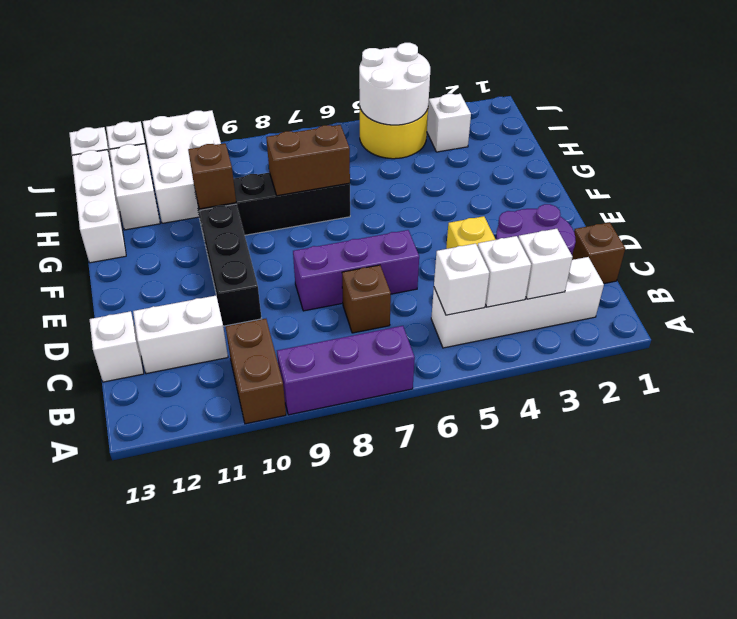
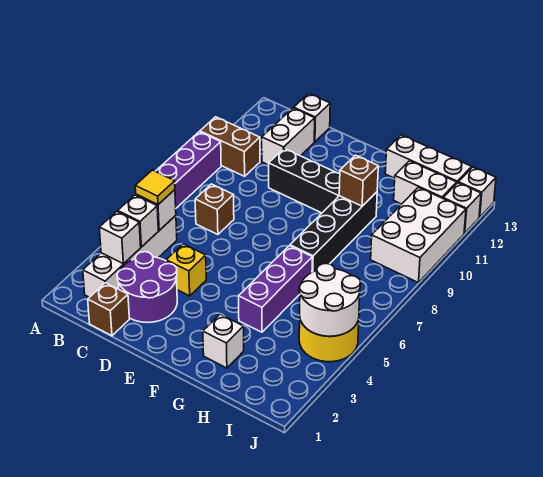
none -> yellow 1x1 tile [135,170,175,205]
purple 1x3 brick [293,230,419,311] -> purple 1x3 brick moved to [239,246,312,332]
brown 1x2 brick [266,125,350,196] -> none
white 2x3 brick [143,110,221,223] -> white 2x3 brick turned to [371,187,466,283]
white 1x1 brick [427,94,471,152] -> white 1x1 brick moved to [203,314,244,368]

